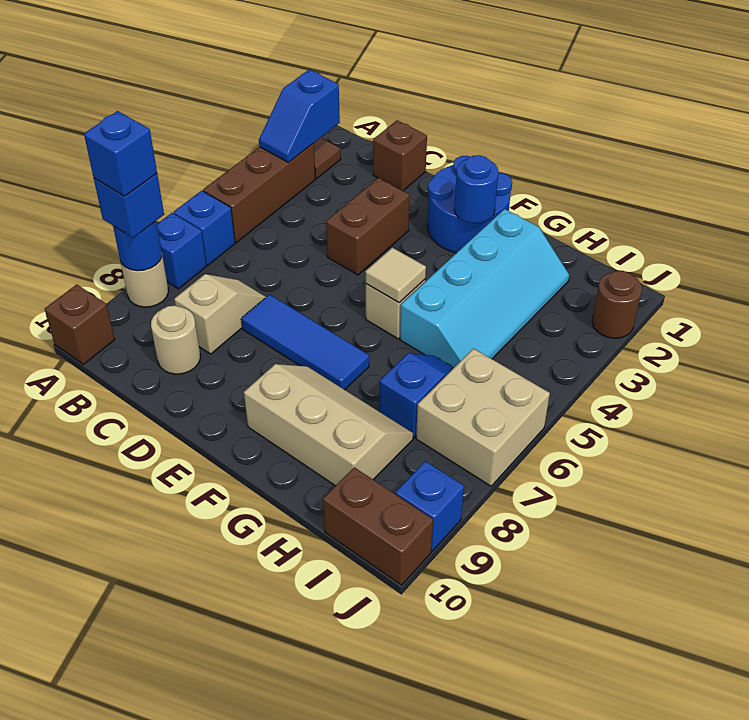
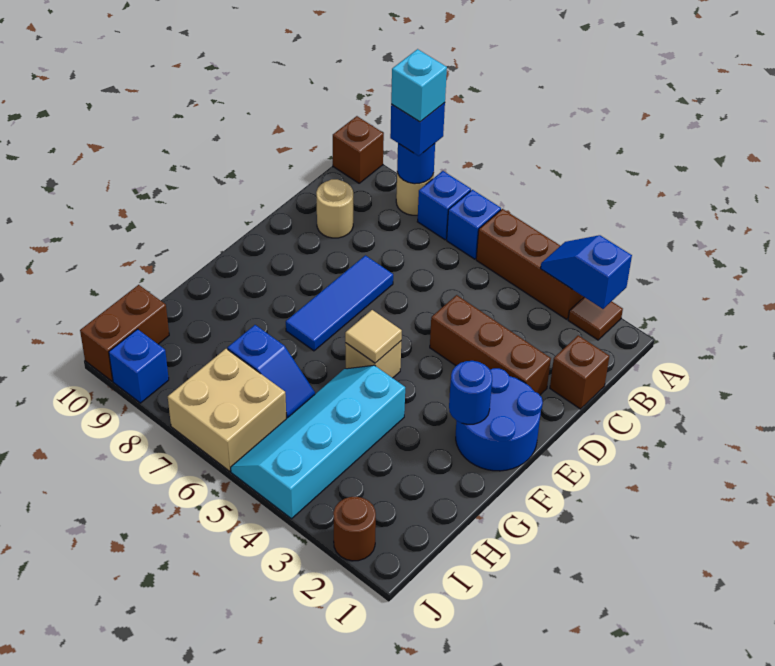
blue 1x1 brick [84,111,157,196] -> cyan 1x1 brick [391,49,447,122]
tan 1x2 slope [174,274,266,354] -> none
brown 1x2 brick [326,178,410,275] -> brown 1x3 brick [430,295,551,395]
tan 2x3 slope [244,364,413,486] -> none
cyan 2x4 slope [400,209,569,367] -> cyan 2x4 slope turned to [231,365,405,519]

